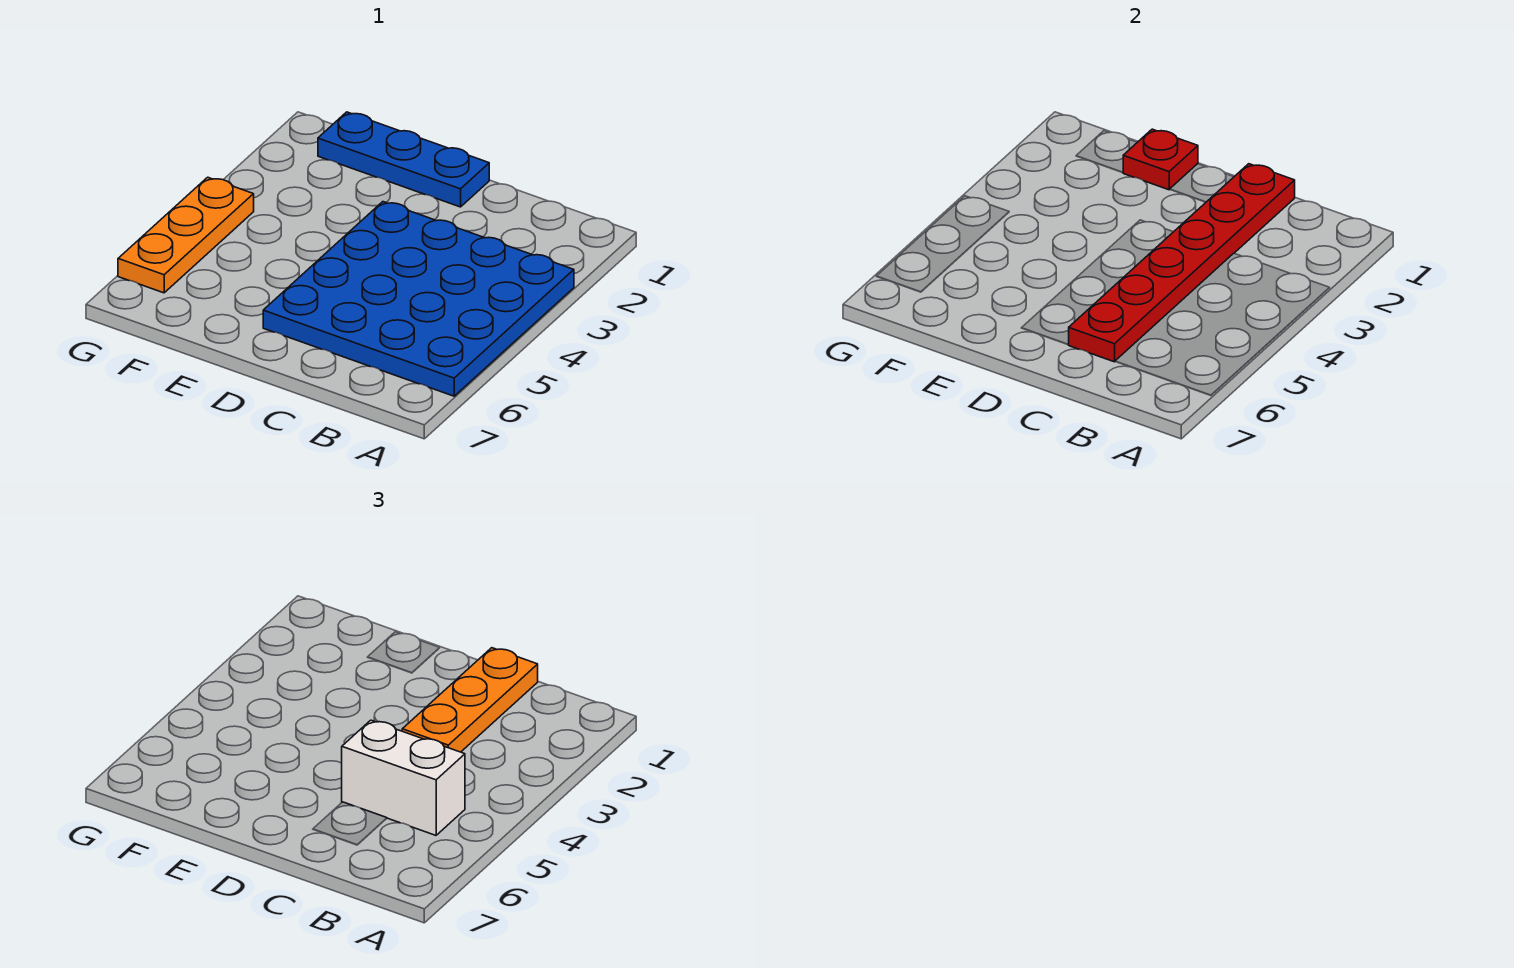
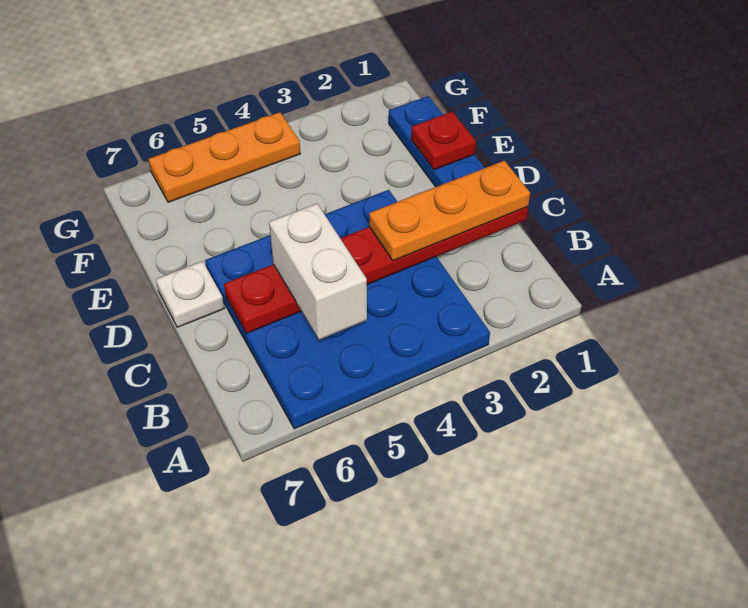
none -> white 1x1 plate [156,261,224,327]

